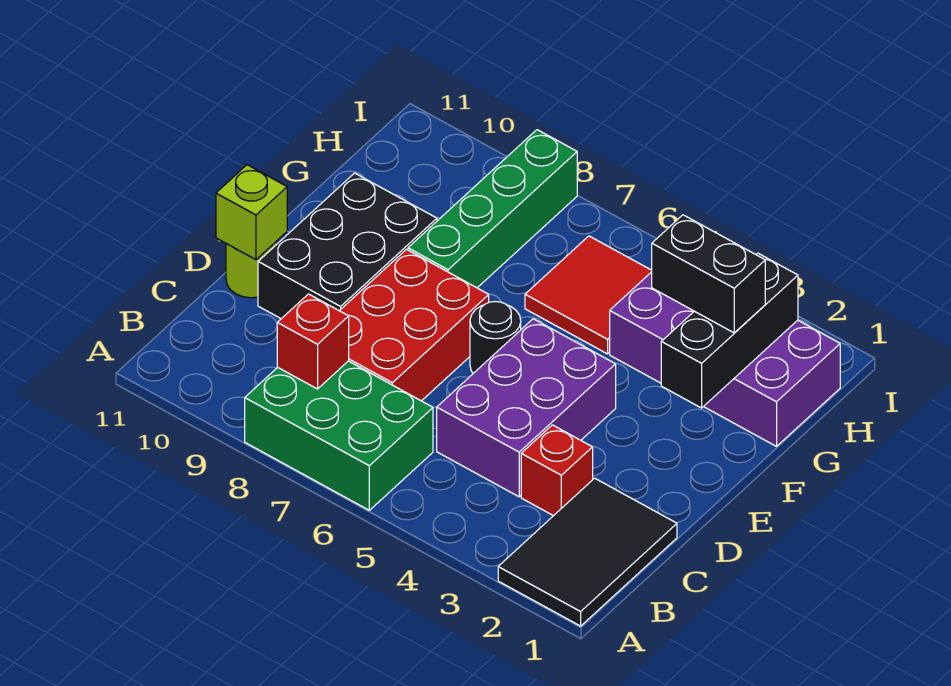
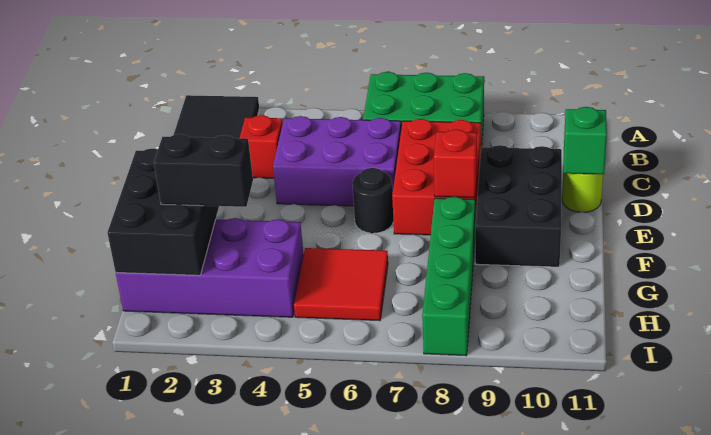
red 1x1 brick [277,294,349,389] -> red 1x1 brick moved to [434,129,477,198]
purple 2x3 brick [437,319,616,497] -> purple 2x3 brick turned to [273,116,401,206]
lime 1x1 brick [216,165,287,260] -> green 1x1 brick [564,107,607,174]
black 1x3 brick [661,253,798,408] -> black 2x3 brick [107,149,219,275]

